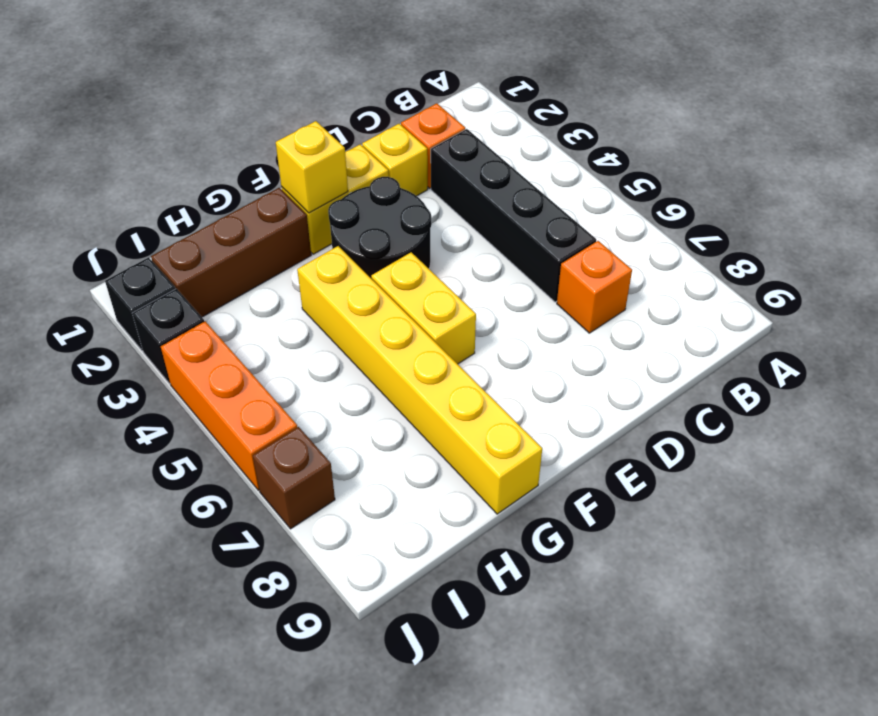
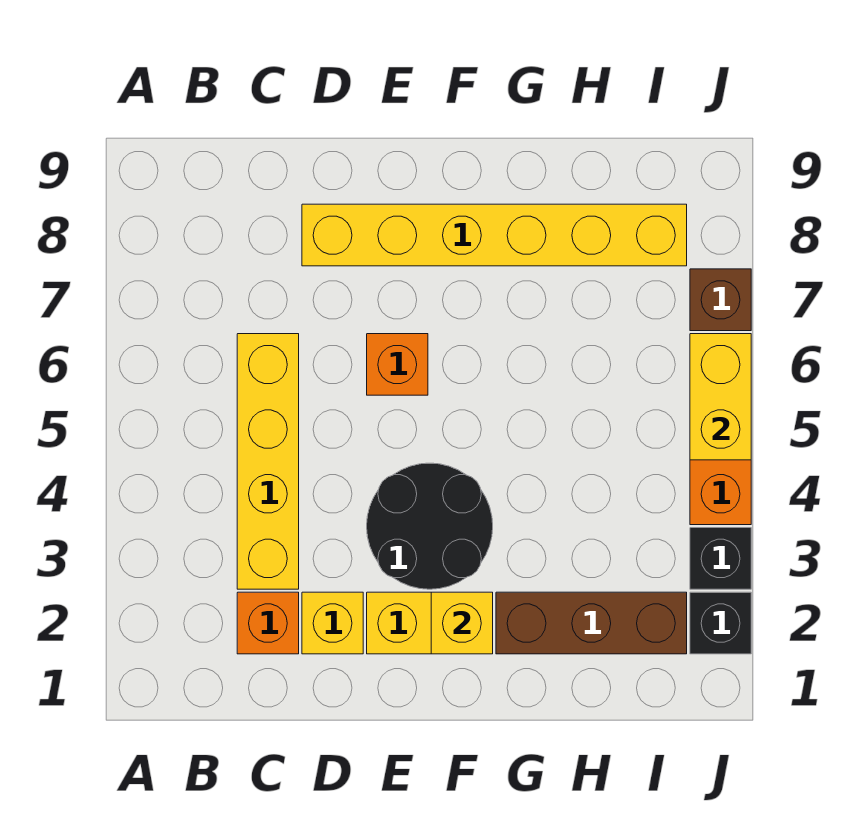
black 1x4 brick [431,129,596,302] -> yellow 1x4 brick [237,334,299,589]
orange 1x1 brick [557,241,632,333] -> orange 1x1 brick moved to [367,334,428,395]
yellow 1x2 brick [371,252,476,364] -> yellow 1x2 brick moved to [690,334,751,460]
yellow 1x6 brick [297,246,542,514] -> yellow 1x6 brick turned to [302,204,687,266]

